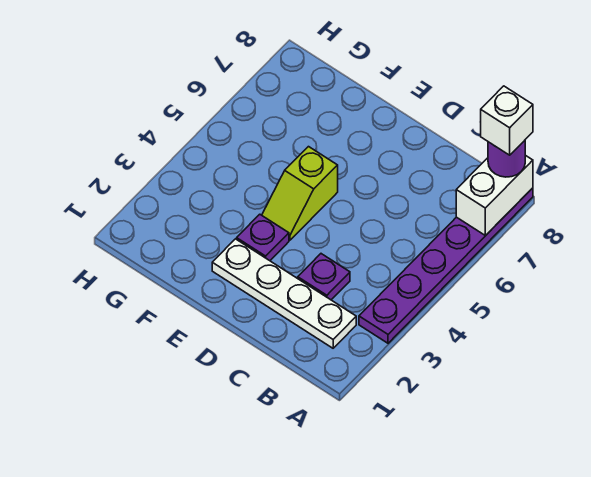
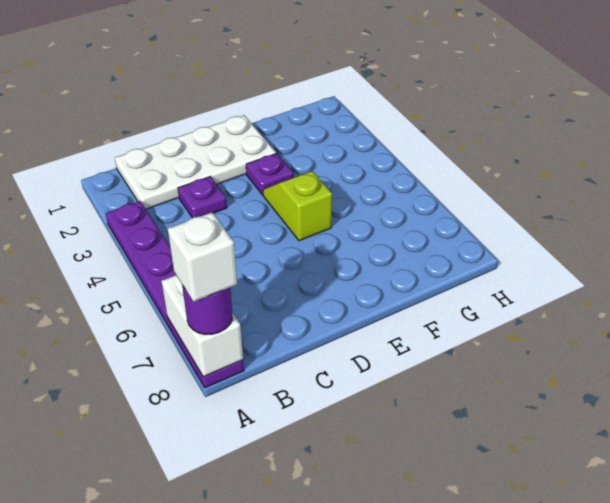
white 1x4 plate [212,239,356,348] -> white 2x4 plate [115,115,276,209]

